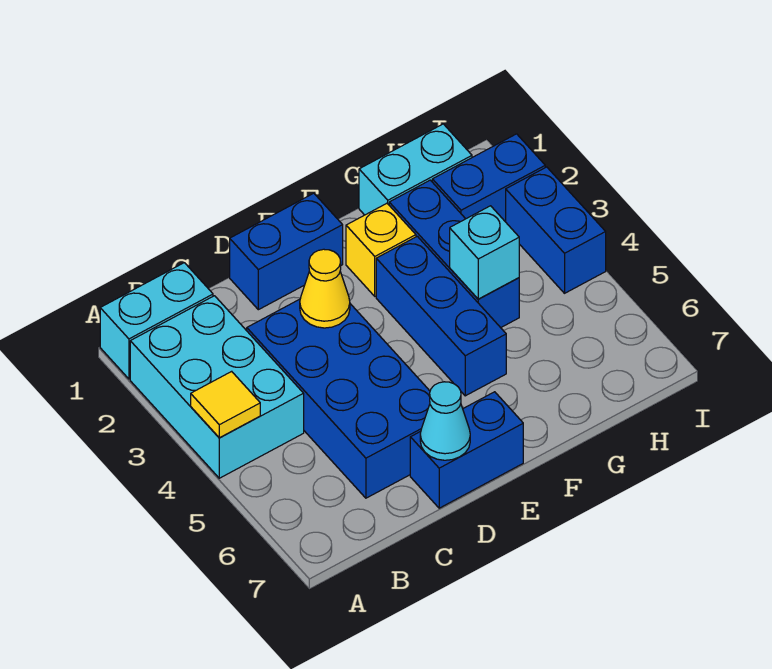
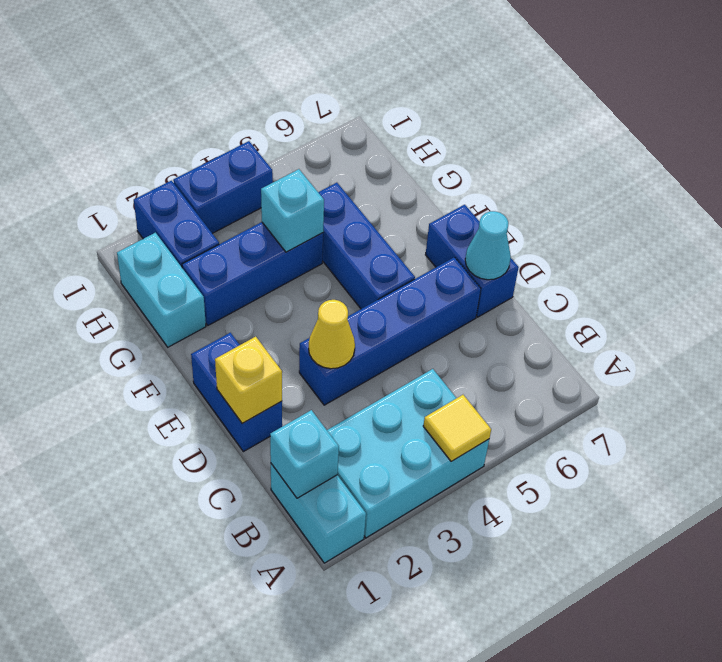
none -> cyan 1x1 brick [270,410,339,498]
blue 2x4 brick [247,299,430,498] -> blue 1x4 brick [299,257,481,405]
yellow 1x1 brick [346,203,416,296] -> yellow 1x1 brick moved to [215,337,282,423]
blue 1x3 brick [376,236,506,396] -> blue 1x3 brick turned to [318,183,415,309]

